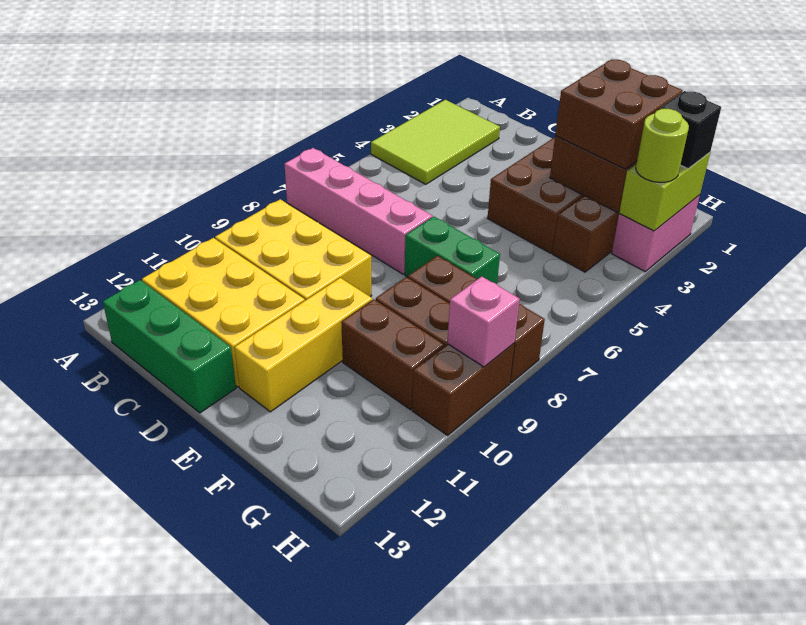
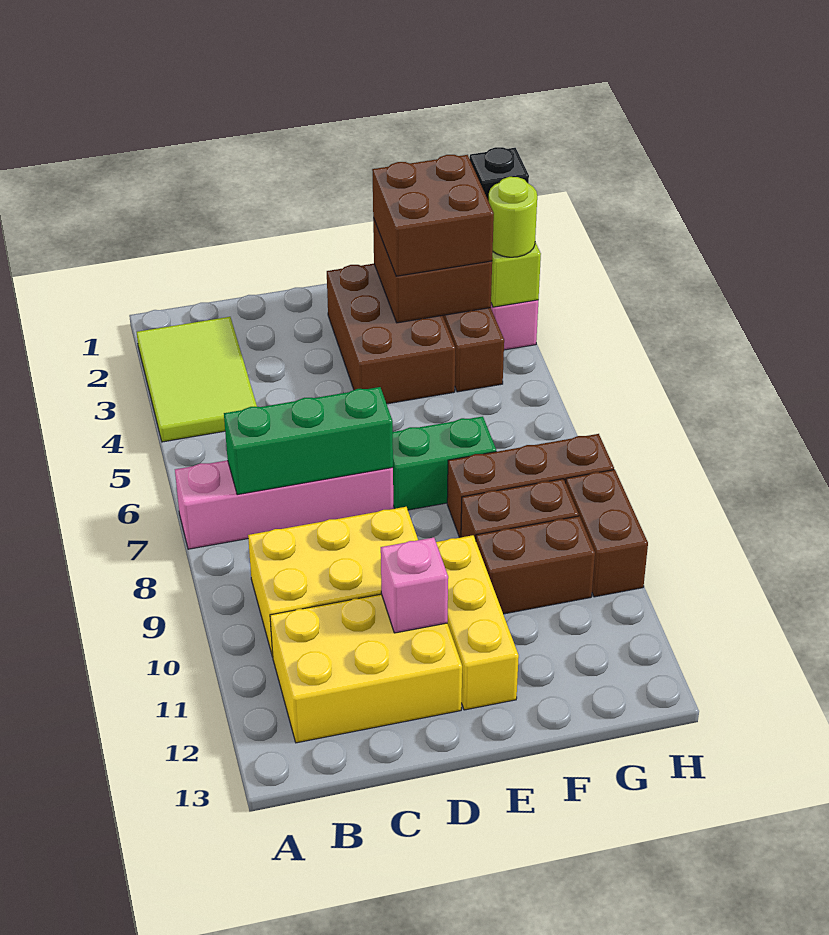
green 1x3 brick [103,280,236,413] -> green 1x3 brick moved to [224,387,393,495]
pink 1x1 brick [447,276,519,367] -> pink 1x1 brick moved to [381,538,448,633]

